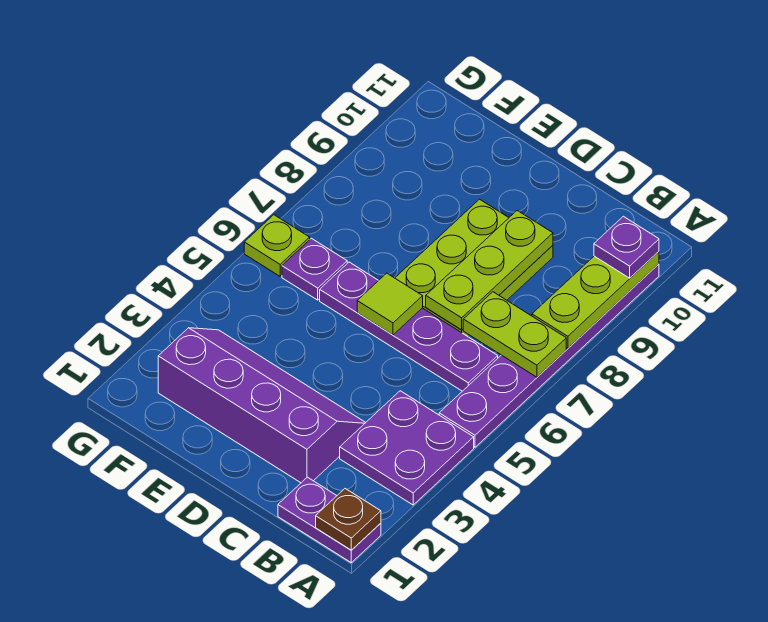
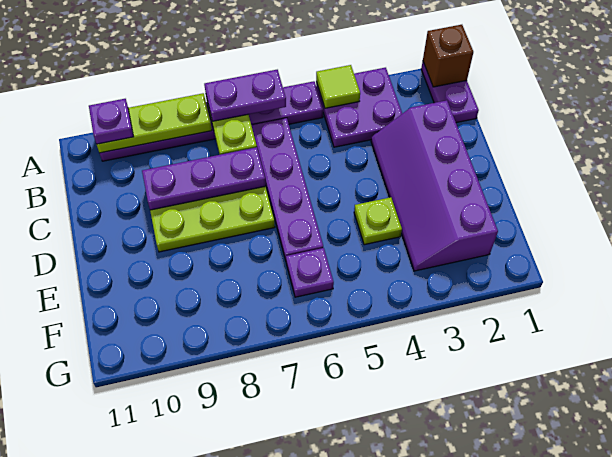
brown 1x1 plate [316,489,381,550] -> brown 1x1 brick [423,25,473,87]
none -> purple 1x2 plate [204,70,286,121]
lime 1x3 plate [426,211,553,330] -> purple 1x3 plate [142,147,266,210]
lime 1x1 tile [357,273,423,335] -> lime 1x1 tile moved to [316,65,360,108]
lime 1x1 plate [244,215,310,276] -> lime 1x1 plate moved to [354,197,402,245]

